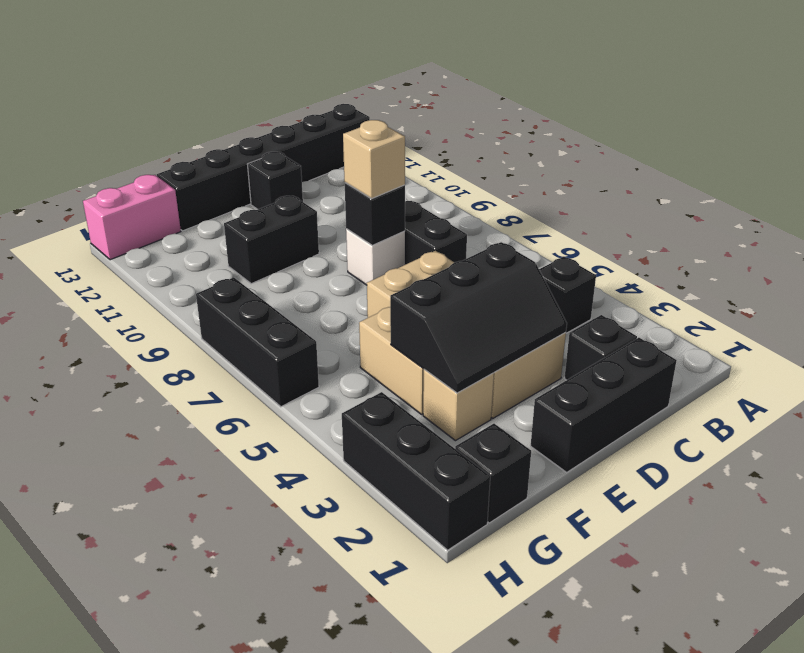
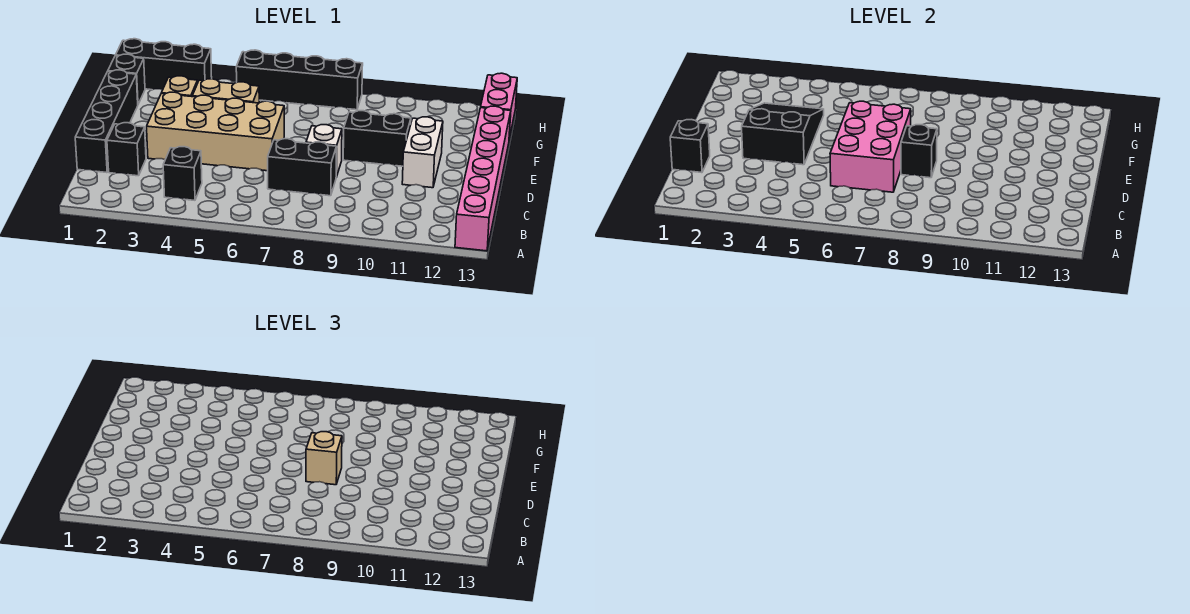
black 1x6 brick [157,104,370,231] -> pink 1x6 brick [455,106,511,251]
black 1x3 brick [531,338,677,472] -> black 1x4 brick [75,70,138,173]
none -> pink 2x3 brick [830,101,911,192]
black 2x3 slope [390,242,567,393] -> black 2x3 slope turned to [742,103,824,165]
none -> white 1x2 brick [402,117,443,188]
black 1x1 brick [247,152,303,210] -> black 1x1 brick moved to [670,120,710,173]
black 1x2 brick [224,196,319,284] -> black 1x2 brick turned to [343,111,411,166]
black 1x3 brick [196,277,319,407] -> black 1x4 brick [236,50,363,110]

